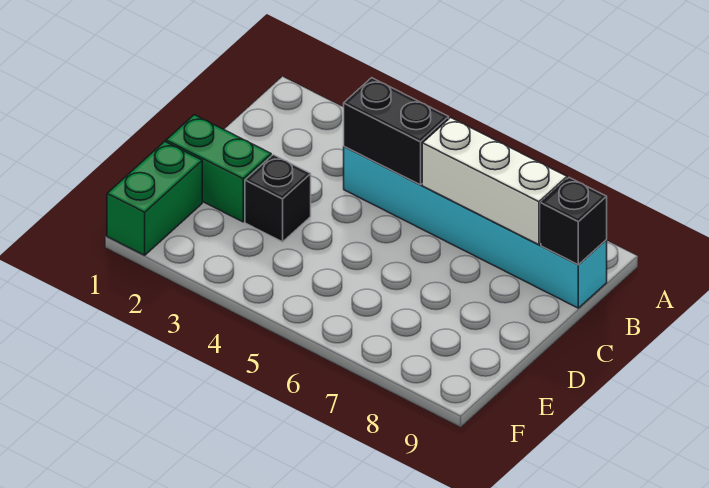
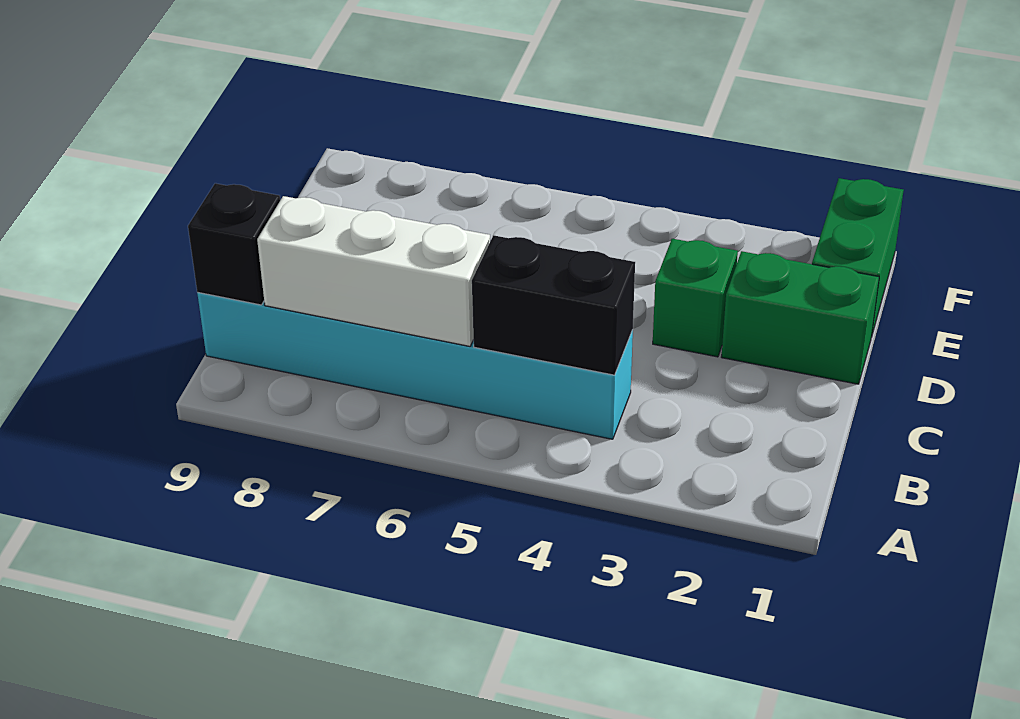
black 1x1 brick [245,155,311,242] -> green 1x1 brick [653,239,738,357]

